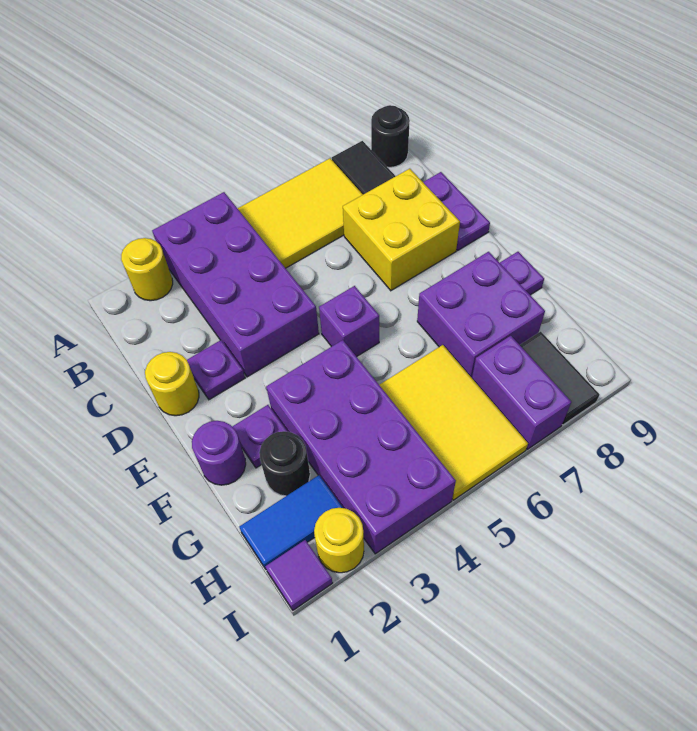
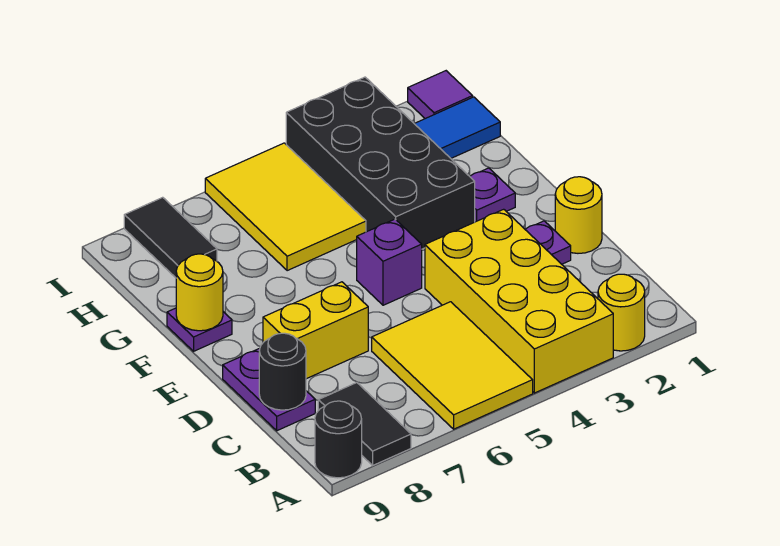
purple 2x4 brick [152,192,319,377] -> yellow 2x4 brick [425,209,613,393]
yellow 2x3 tile [238,158,363,268] -> yellow 2x3 tile turned to [372,302,533,429]
yellow 2x2 brick [343,169,460,291] -> yellow 1x2 brick [263,282,368,379]
purple 1x1 round brick [192,421,246,485] -> none
purple 2x4 brick [266,340,456,554] -> black 2x4 brick [286,77,475,249]
purple 2x2 brick [417,252,545,378] -> none
black 1x1 round brick [259,431,310,496] -> black 1x1 round brick moved to [259,333,306,410]
purple 1x2 brick [472,336,571,449] -> none
yellow 1x1 round brick [314,508,364,573] -> yellow 1x1 round brick moved to [176,254,223,331]

